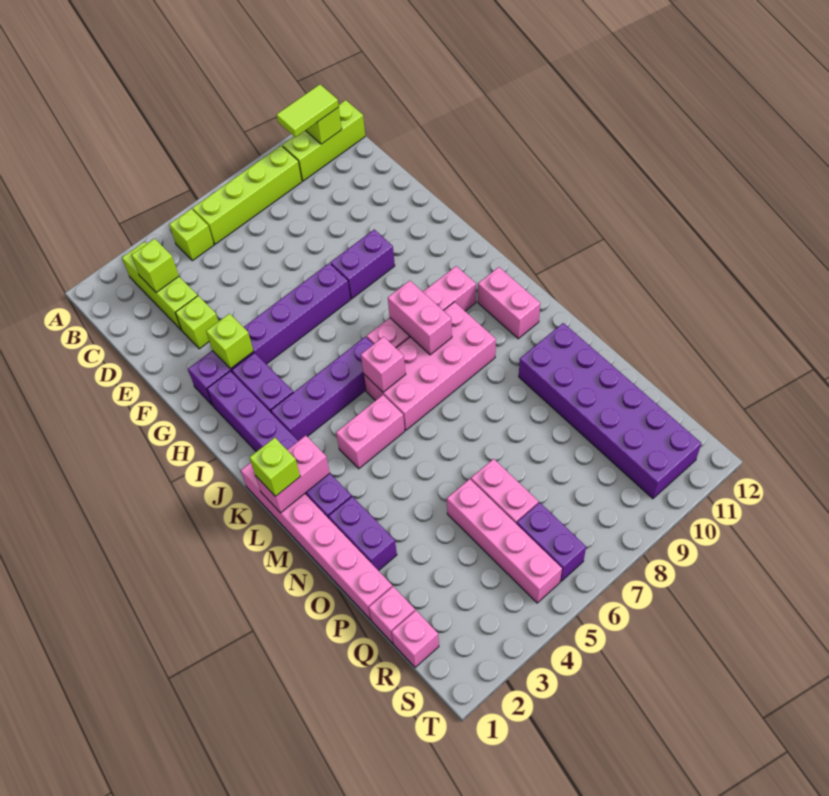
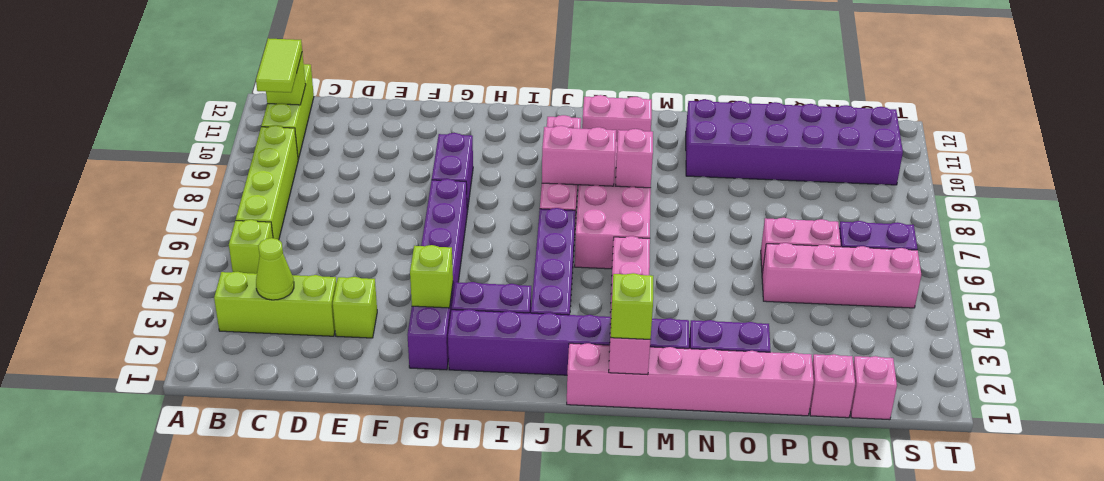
lime 1x1 brick [131,239,179,292] -> lime 1x1 cone [256,238,294,300]
pink 1x1 brick [361,337,406,392] -> pink 1x1 brick moved to [616,129,653,188]

